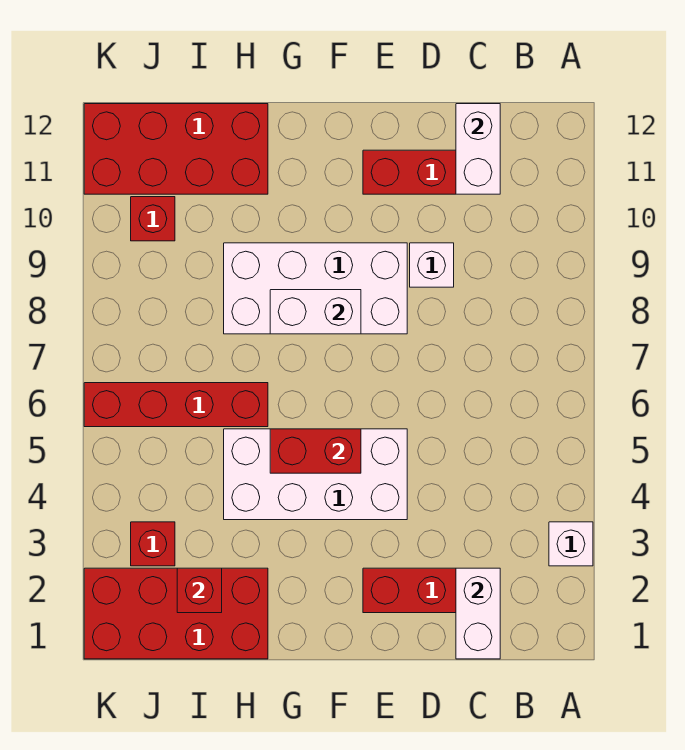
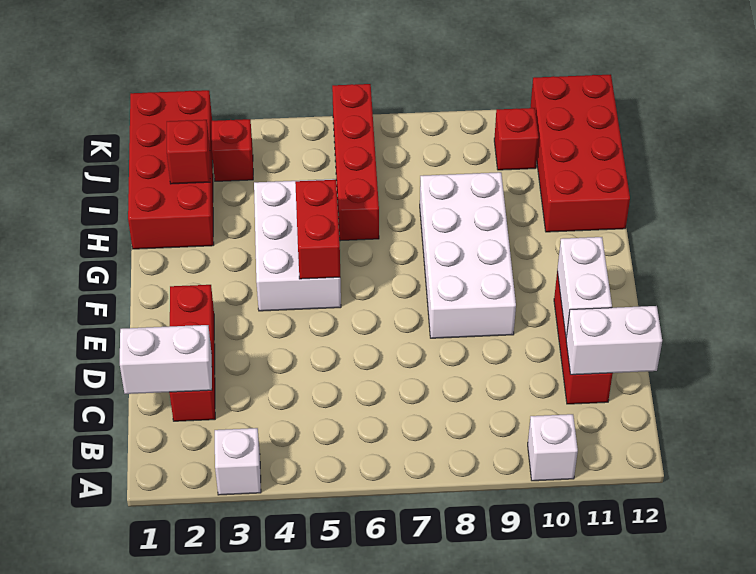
white 1x1 brick [410,243,454,287] -> white 1x1 brick moved to [528,414,578,481]
white 2x4 brick [224,429,407,520] -> white 2x3 brick [254,179,341,311]
white 1x2 brick [270,290,361,334] -> white 1x2 brick moved to [557,237,612,337]

